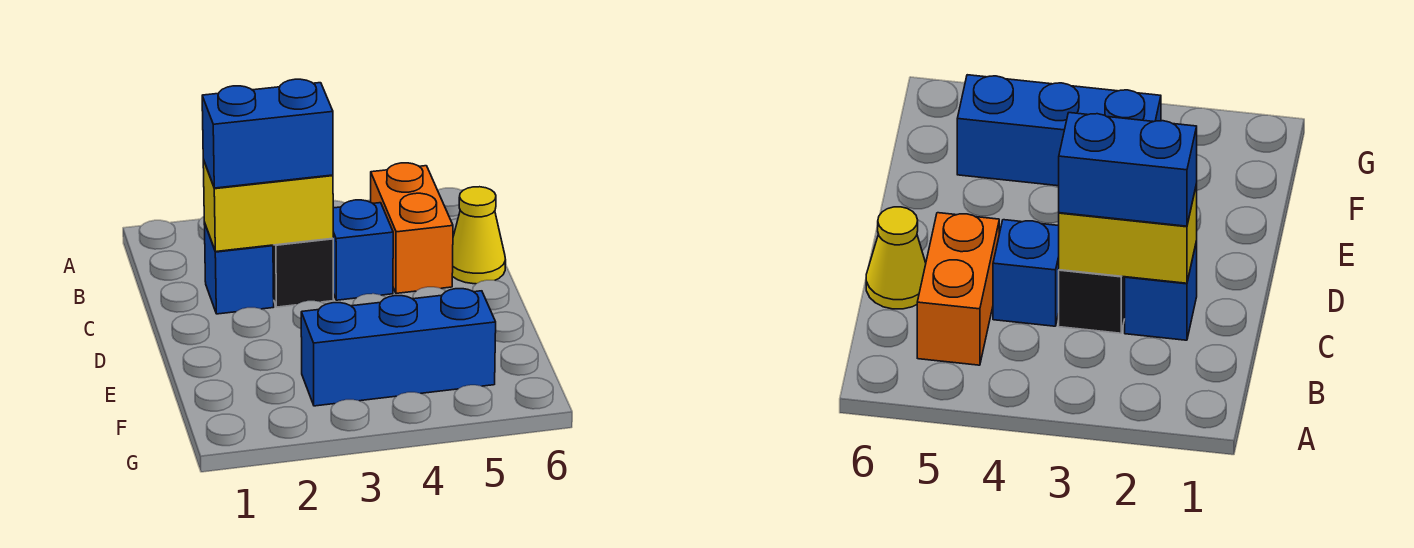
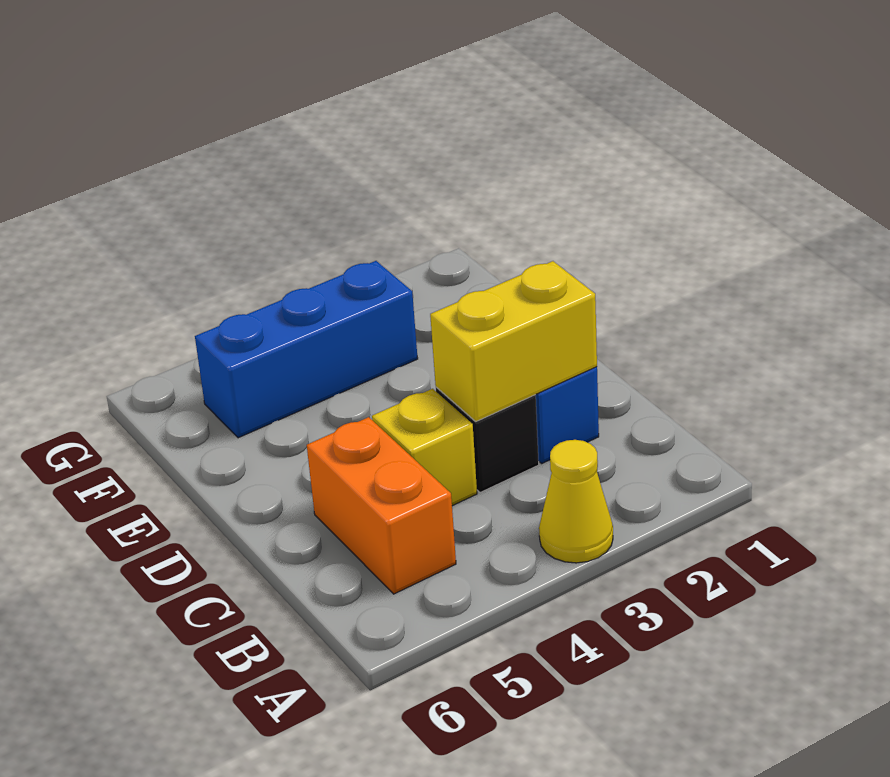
blue 1x2 brick [202,79,333,188] -> none
blue 1x1 brick [333,200,393,300] -> yellow 1x1 brick [372,389,477,506]
yellow 1x1 cone [452,187,506,284] -> yellow 1x1 cone moved to [539,440,613,563]

